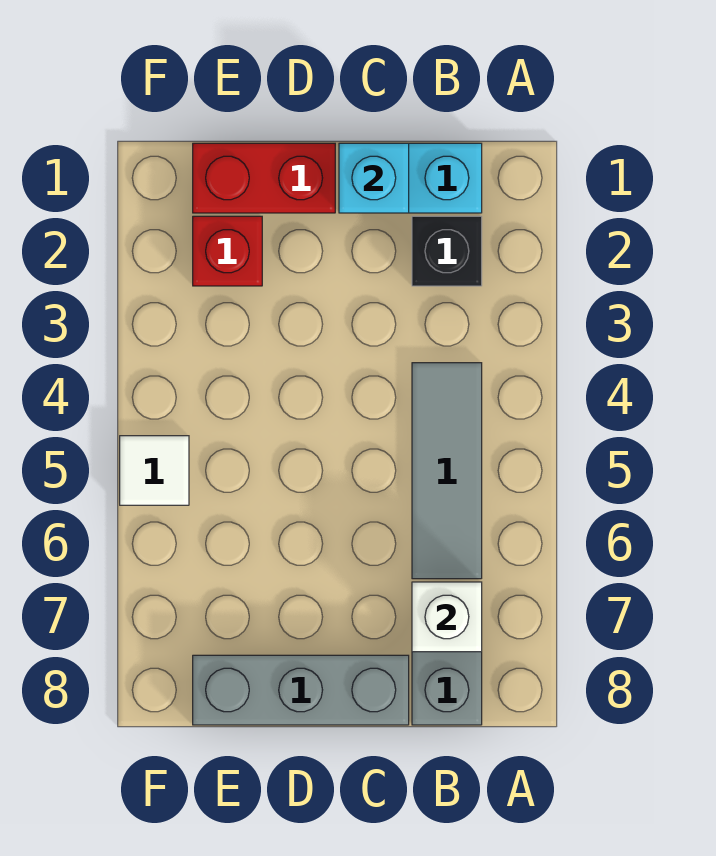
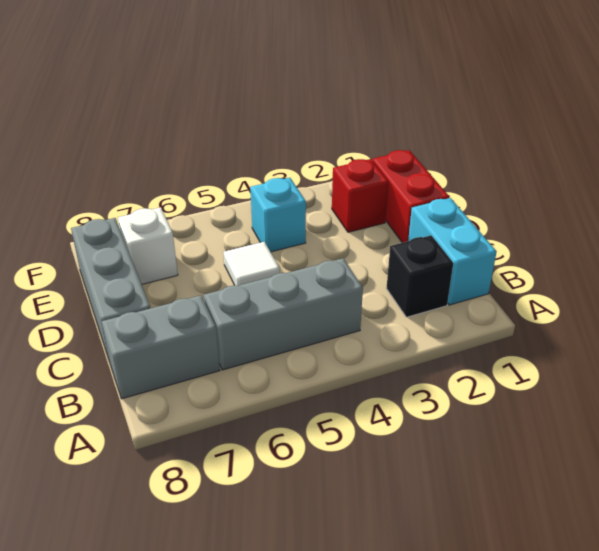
grey 1x3 tile [412,363,482,579] -> grey 1x3 brick [204,258,363,370]
white 1x1 brick [412,582,482,652] -> white 1x1 brick moved to [118,207,178,284]
cyan 1x1 brick [339,143,409,213] -> cyan 1x1 brick moved to [250,178,306,252]
white 1x1 tile [120,436,189,505] -> white 1x1 tile moved to [223,242,280,286]

